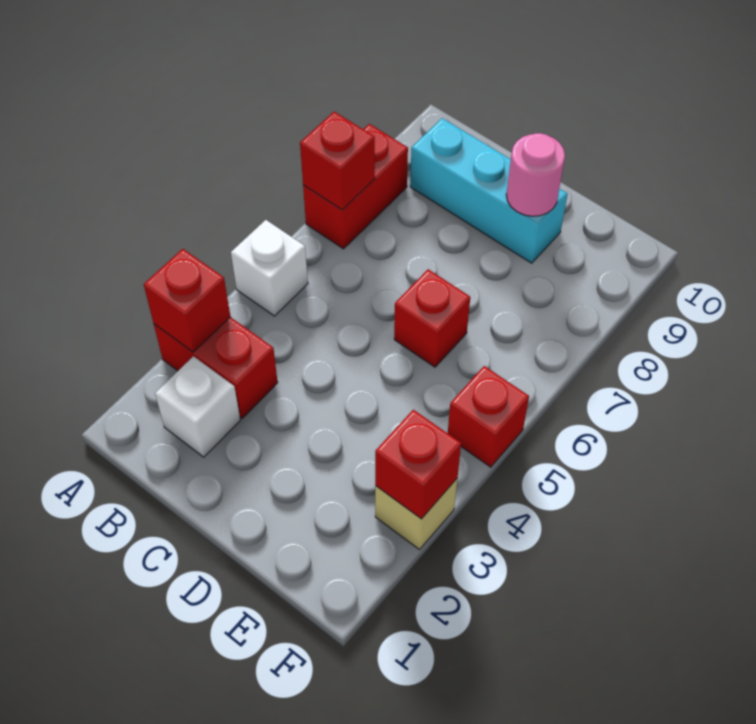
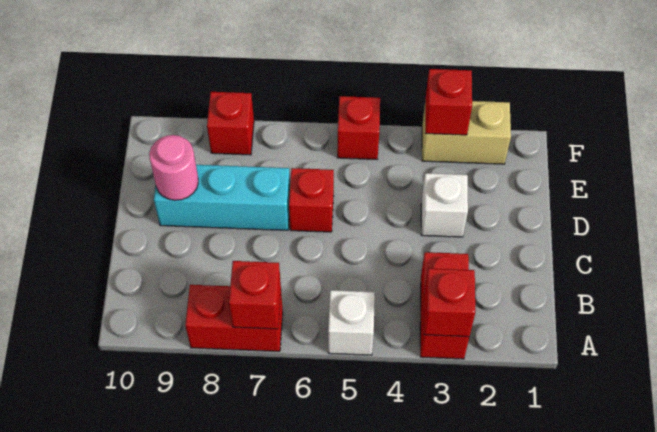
white 1x1 brick [155,356,240,457] -> white 1x1 brick moved to [421,173,468,237]
cyan 1x3 brick [410,118,568,263] -> cyan 1x3 brick turned to [154,165,290,230]
tan 1x1 brick [375,479,457,550] -> tan 1x2 brick [422,100,511,164]
none -> red 1x1 brick [207,92,254,155]

